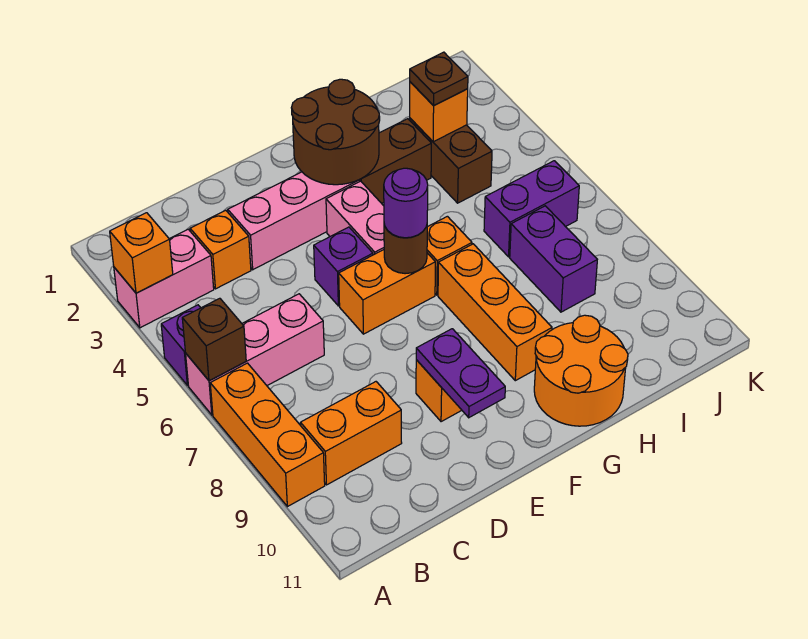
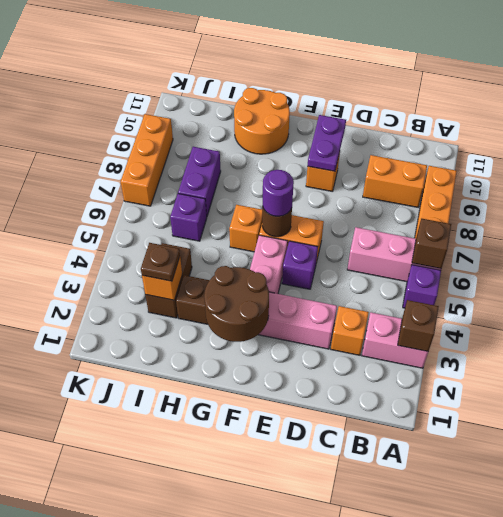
orange 1x1 brick [110,213,173,293] -> brown 1x1 brick [398,300,439,352]
orange 1x3 brick [438,244,552,381] -> orange 1x3 brick moved to [121,114,173,206]
purple 1x2 brick [484,161,579,257] -> purple 1x1 brick [170,194,207,241]

